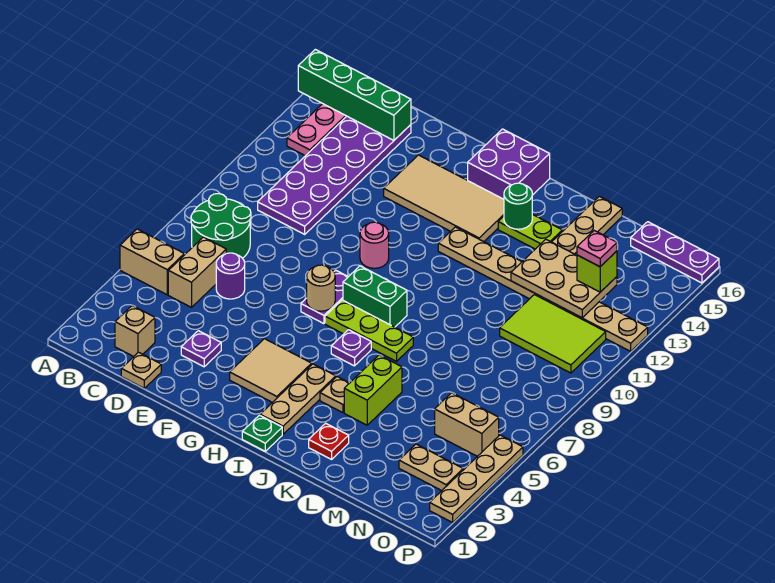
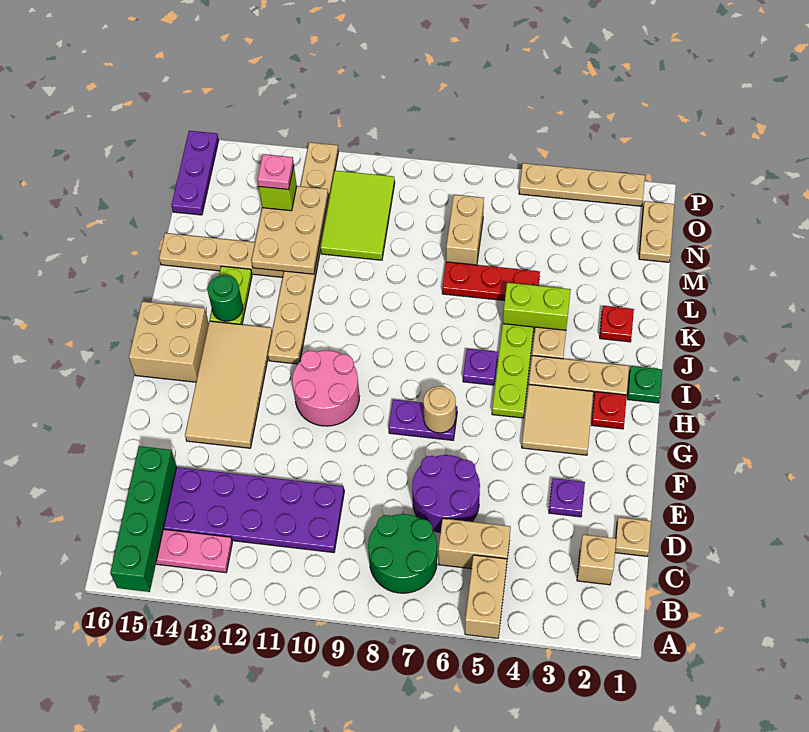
purple 1x1 round brick [216,253,245,299] -> purple 2x2 round brick [412,455,480,533]
pink 1x1 round brick [360,222,389,268] -> pink 2x2 round brick [292,350,360,426]
none -> red 1x1 plate [592,392,627,429]
lime 1x3 plate [325,300,413,361] -> lime 1x3 plate moved to [492,324,534,418]
green 1x2 brick [343,266,407,327] -> none
purple 2x2 brick [468,129,550,199] -> tan 2x2 brick [129,301,209,382]
none -> red 1x3 plate [442,262,540,301]
tan 1x2 plate [399,444,463,491] -> tan 1x2 plate moved to [639,201,674,262]
tan 1x2 brick [435,393,499,456] -> tan 1x2 brick moved to [446,195,484,265]

